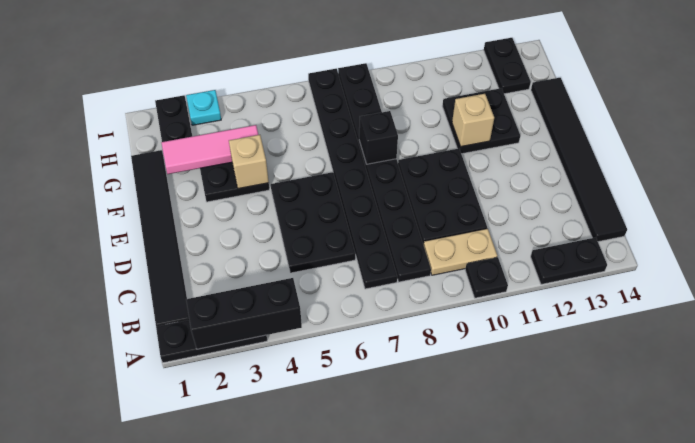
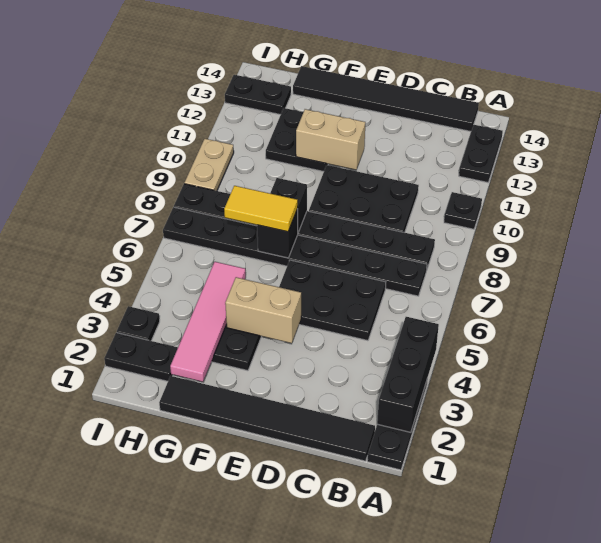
tan 1x2 plate [424,229,497,275] -> tan 1x2 plate moved to [184,139,234,191]
tan 1x1 brick [229,135,269,189] -> tan 1x2 brick [225,277,301,343]
none -> black 1x1 brick [257,209,298,258]
none -> yellow 1x2 tile [224,186,298,232]
tan 1x1 brick [452,94,494,147] -> tan 1x2 brick [296,109,366,170]
pink 1x3 tile [161,125,258,174] -> pink 1x4 tile [170,262,246,382]
cyan 1x1 plate [186,90,221,125] -> black 1x1 plate [117,306,160,341]

